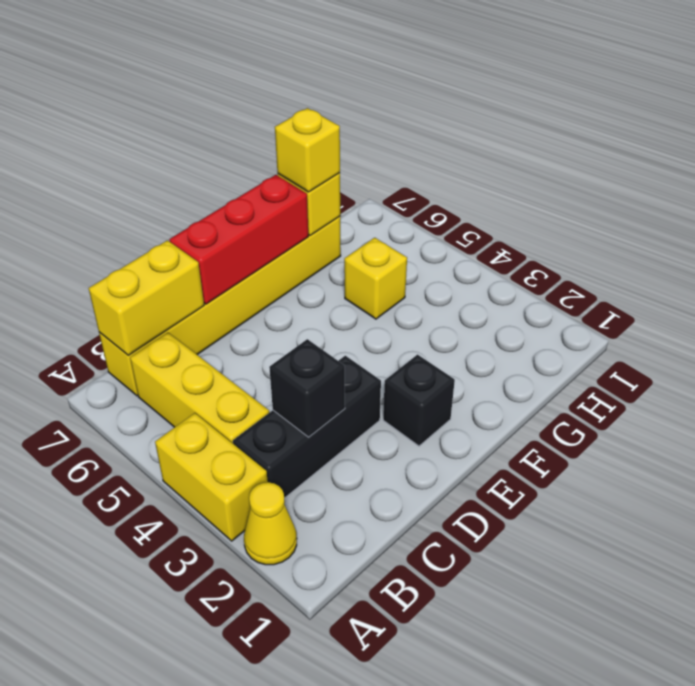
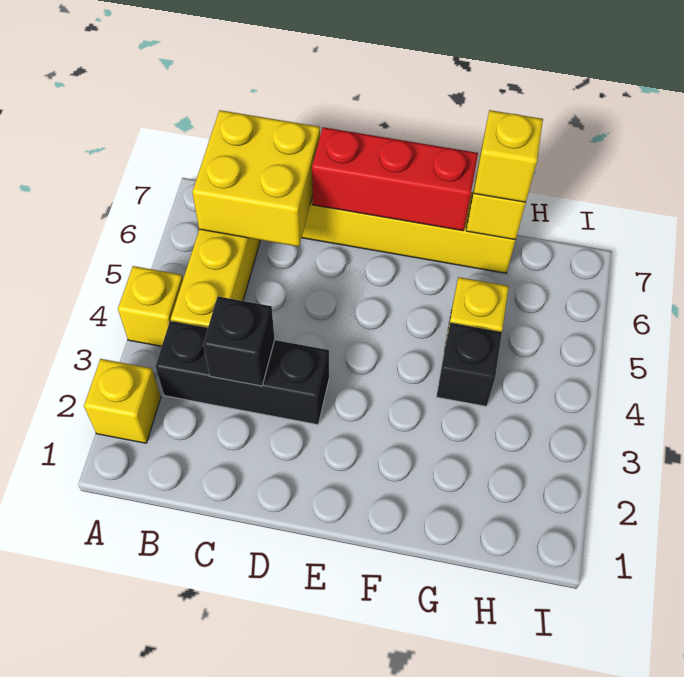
yellow 1x1 cone [244,482,297,565] -> yellow 1x1 brick [84,359,161,443]
yellow 1x2 brick [155,413,268,541] -> yellow 1x1 brick [118,266,183,346]
yellow 1x2 brick [89,240,204,356] -> yellow 2x2 brick [192,110,320,247]
black 1x1 brick [383,355,455,446] -> black 1x1 brick moved to [436,323,502,406]

